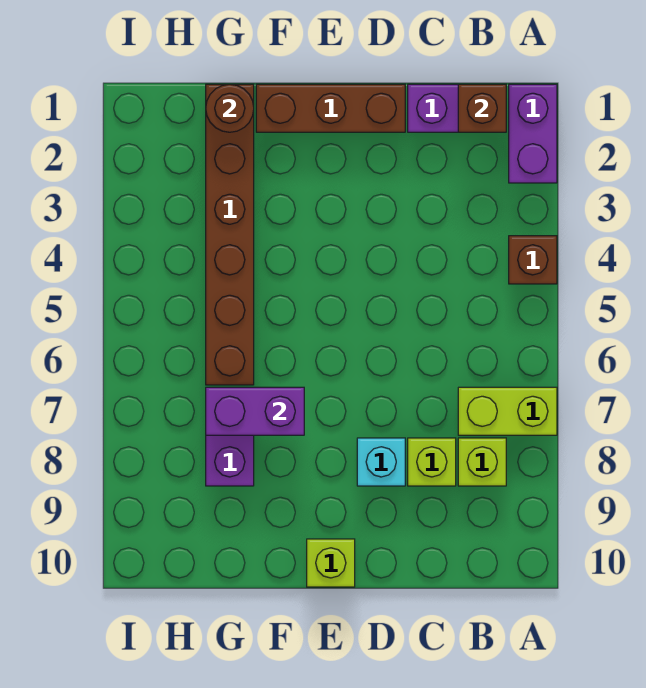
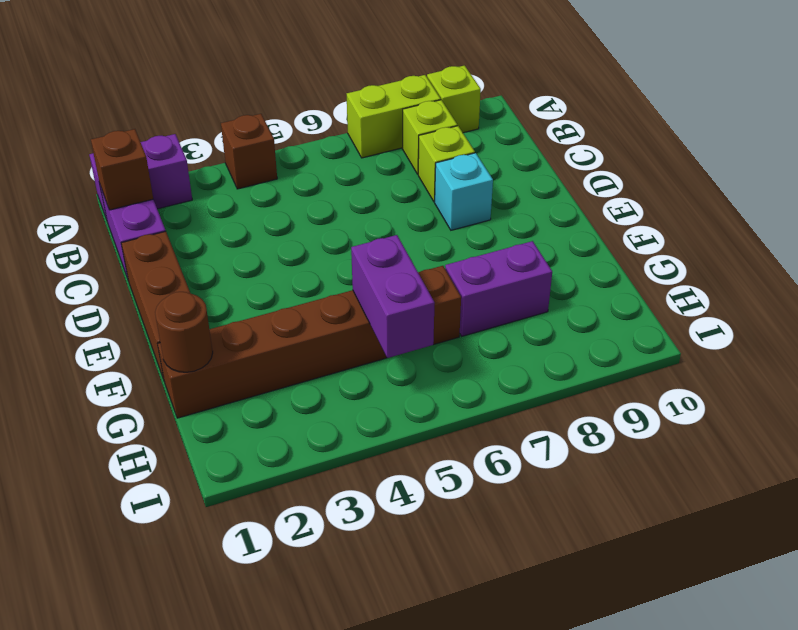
lime 1x2 brick [458,387,557,435] -> lime 1x2 brick turned to [347,75,441,158]
lime 1x1 brick [307,539,355,587] -> lime 1x1 brick moved to [427,65,481,133]
purple 1x2 brick [206,387,304,435] -> purple 1x2 brick moved to [351,235,435,358]

